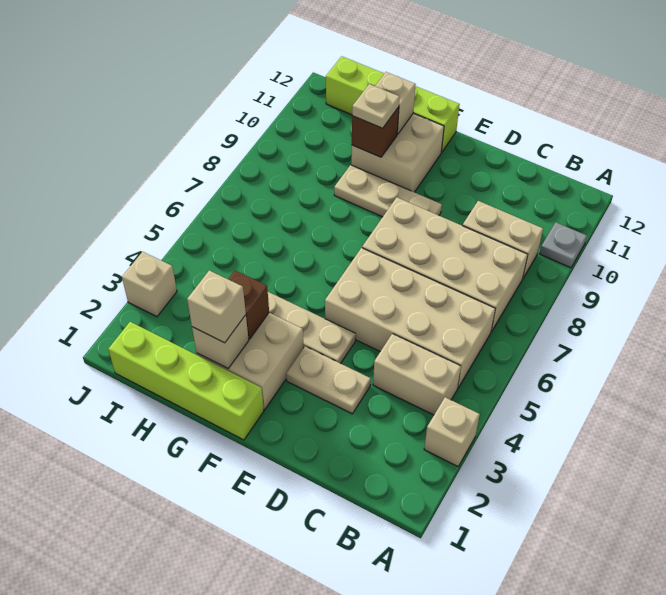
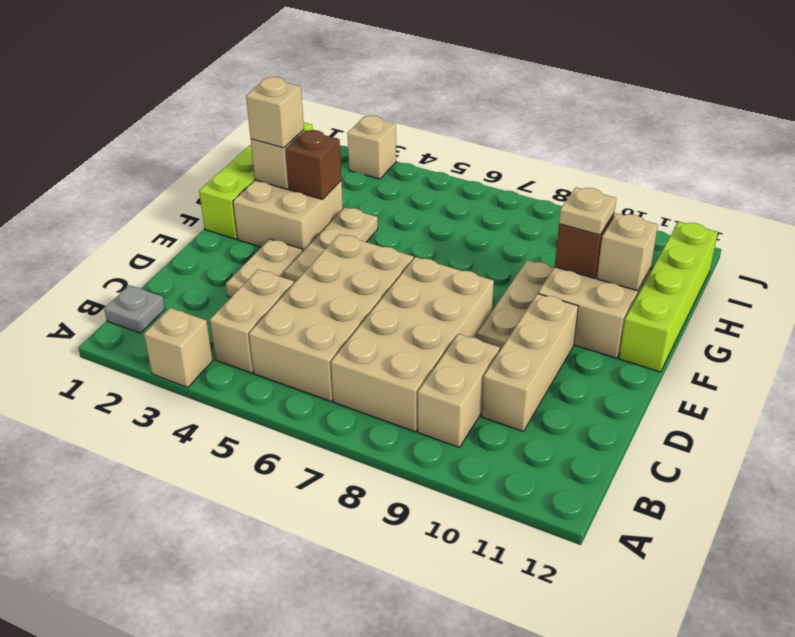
grey 1x1 plate [540,222,587,268] -> grey 1x1 plate moved to [104,285,165,333]
none -> tan 1x3 brick [482,294,578,432]

